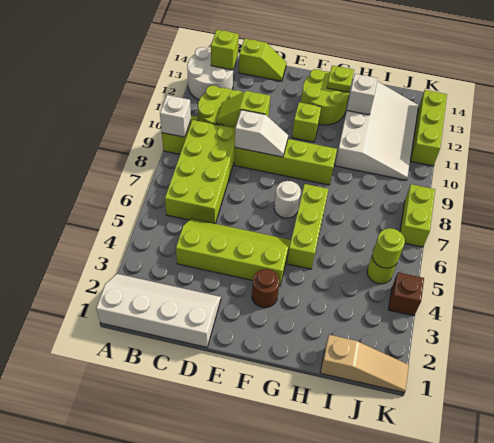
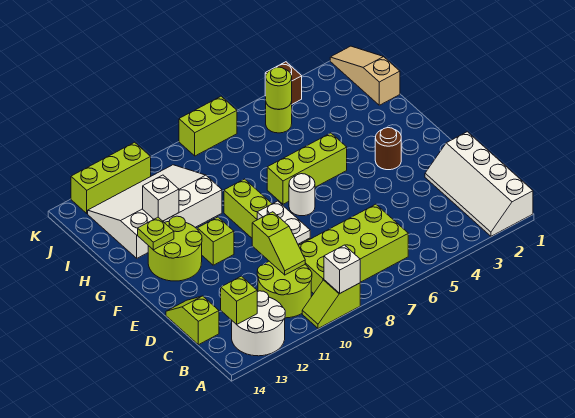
lime 2x4 slope [176,219,291,286] -> none
white 1x2 slope [235,110,288,157] -> white 1x2 plate [257,201,310,244]

